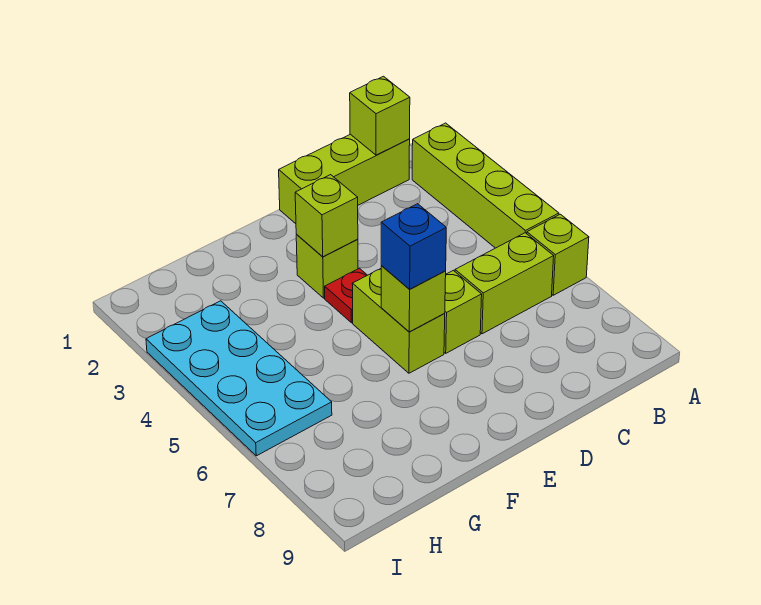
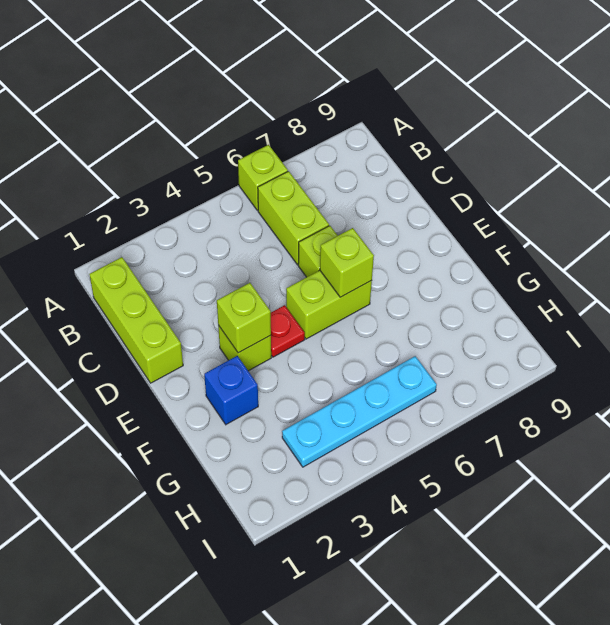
lime 1x4 brick [412,123,559,248] -> none
lime 1x1 brick [350,76,410,155] -> none
blue 1x1 brick [381,204,446,289] -> blue 1x1 brick moved to [204,356,258,424]
cyan 2x4 plate [146,301,332,456] -> cyan 1x4 plate [282,356,437,467]

